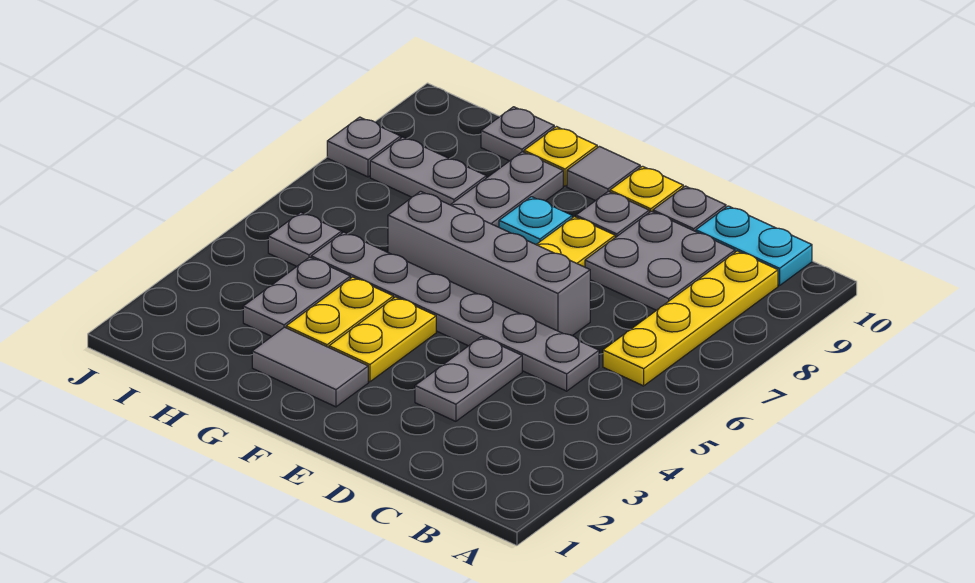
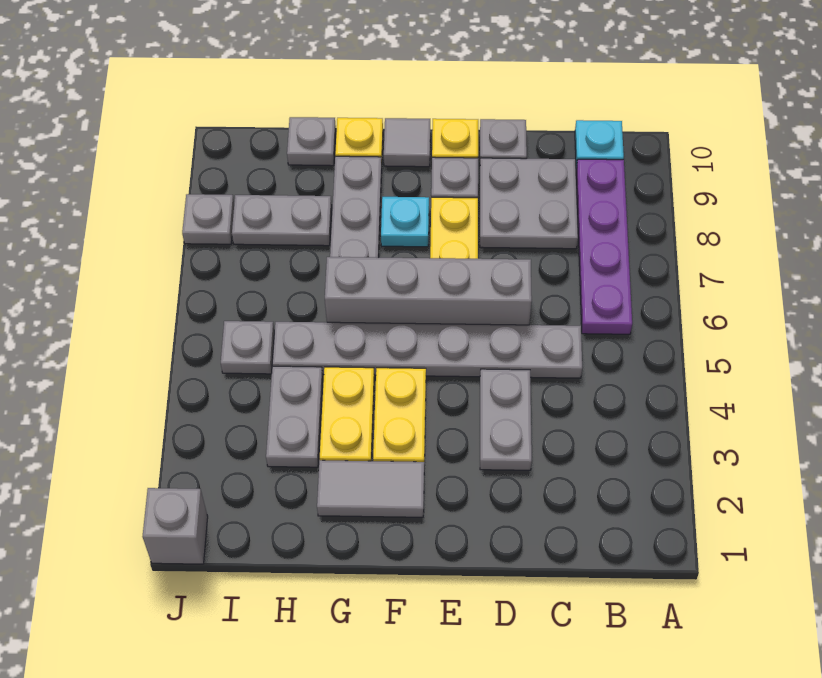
yellow 1x4 plate [603,251,778,386] -> purple 1x4 plate [576,159,632,334]
cyan 1x2 plate [696,206,812,286] -> cyan 1x1 plate [575,120,624,168]
none -> grey 1x1 brick [143,488,208,564]

